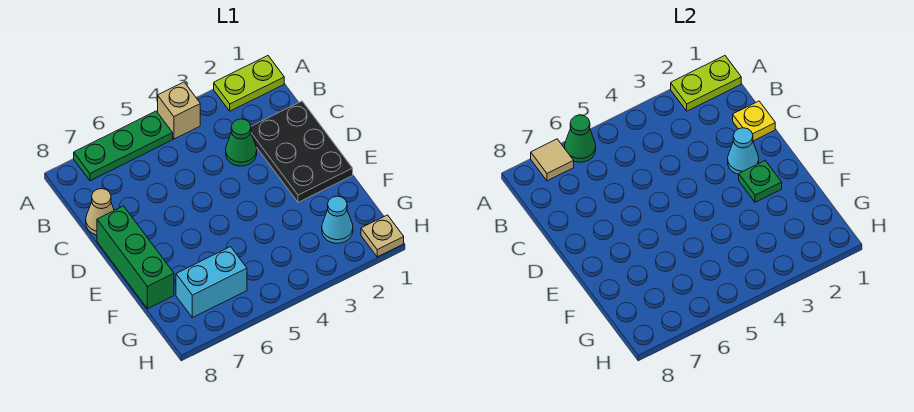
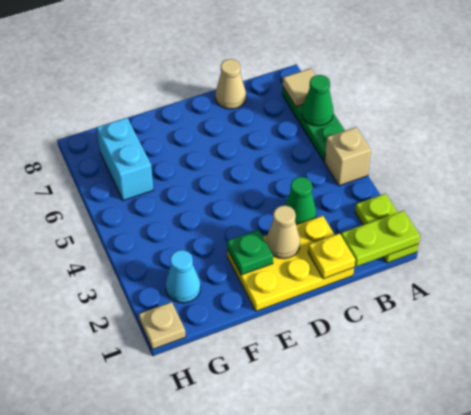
lime 1x2 plate [671,56,741,111] -> lime 1x2 plate turned to [341,211,420,267]
black 2x3 plate [251,101,353,202] -> yellow 2x3 plate [227,216,354,311]
cyan 1x1 cone [728,128,759,174] -> tan 1x1 cone [266,206,300,259]
green 1x3 brick [97,206,174,309] -> none

